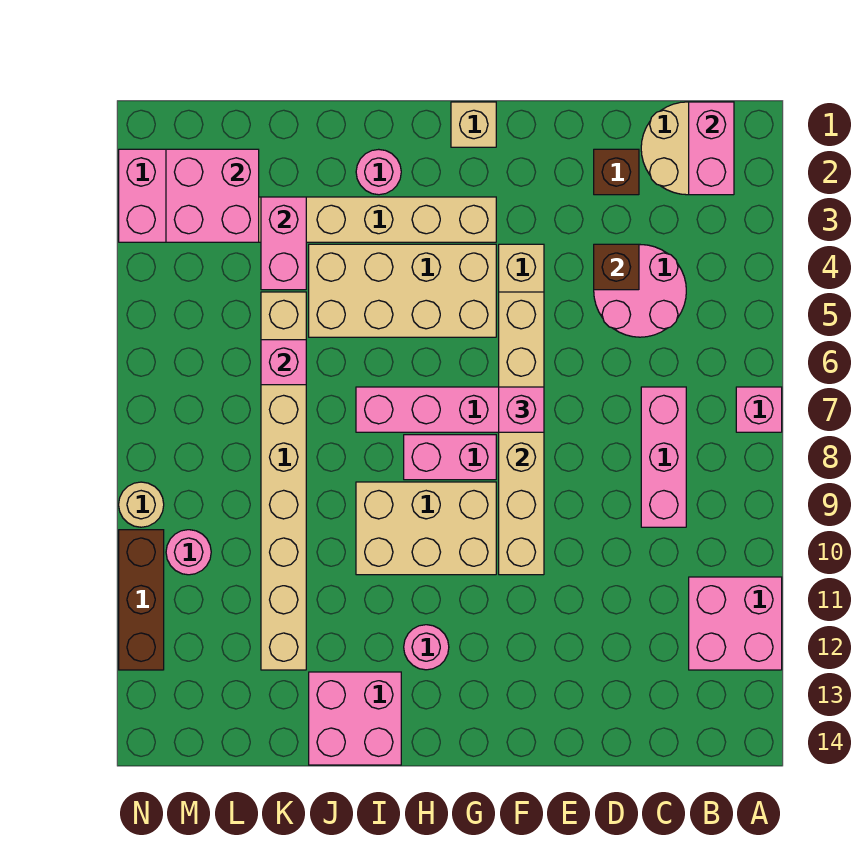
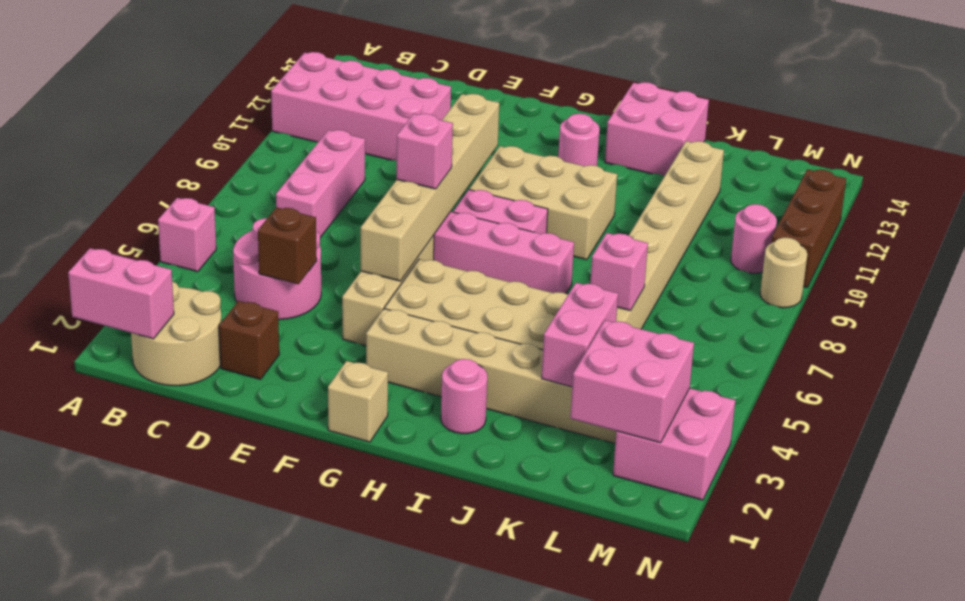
pink 1x1 brick [736,387,782,432] -> pink 1x1 brick moved to [158,198,216,272]
pink 2x2 brick [689,577,782,670] -> pink 2x4 brick [271,52,451,161]
pink 1x2 brick [689,102,734,195] -> pink 1x2 brick turned to [68,248,174,339]

